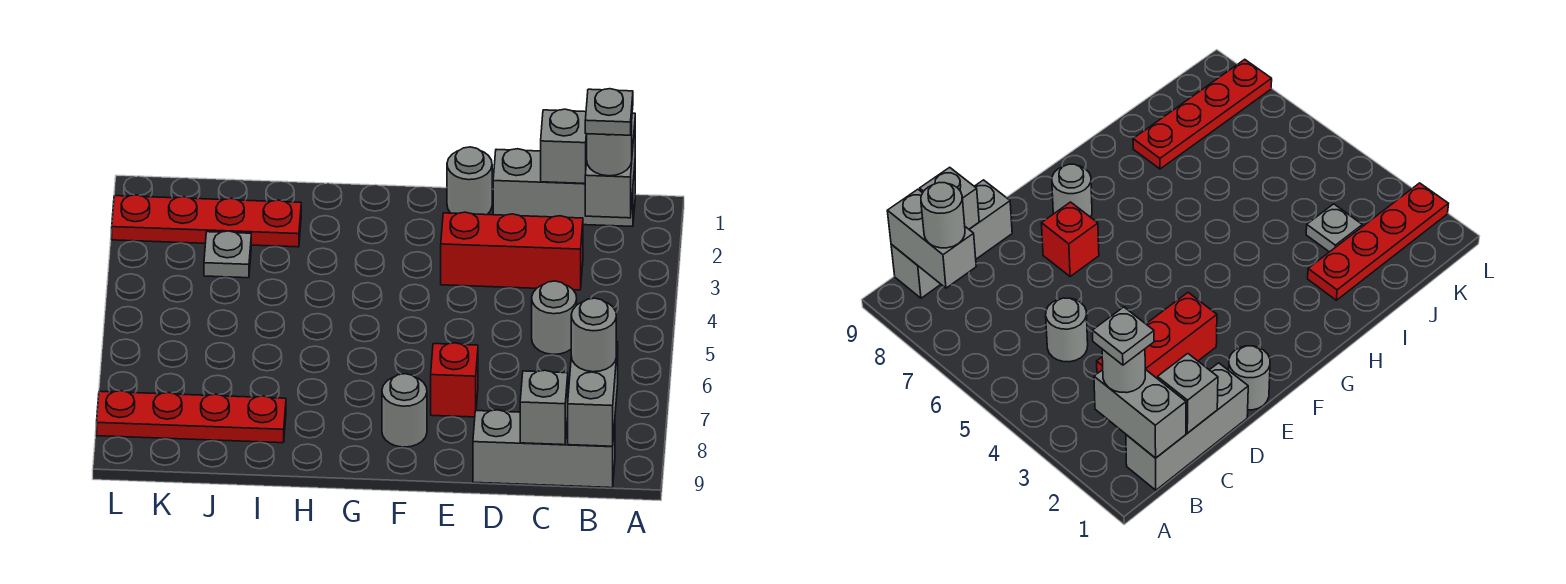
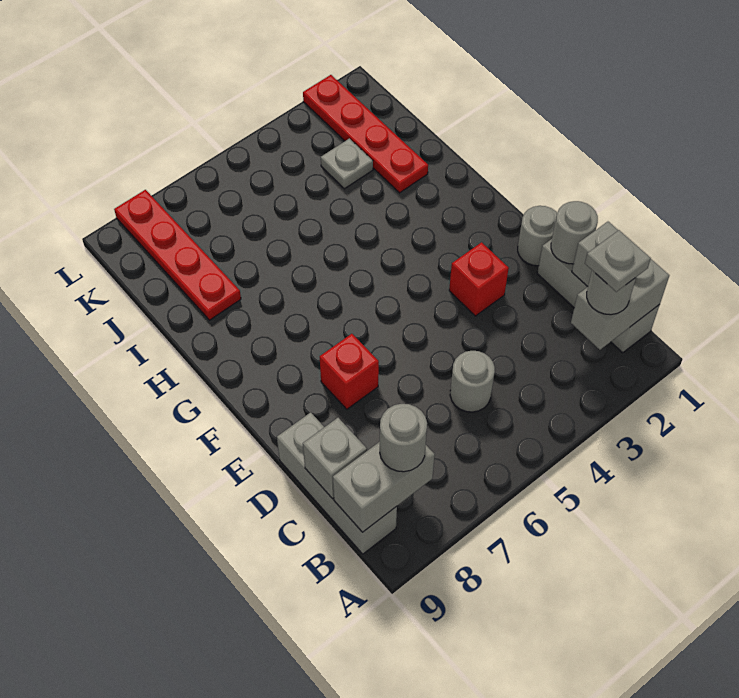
red 1x3 brick [441,212,583,290] -> red 1x1 brick [449,242,509,316]
grey 1x1 round brick [382,374,427,447] -> grey 1x1 round brick moved to [551,201,598,264]

